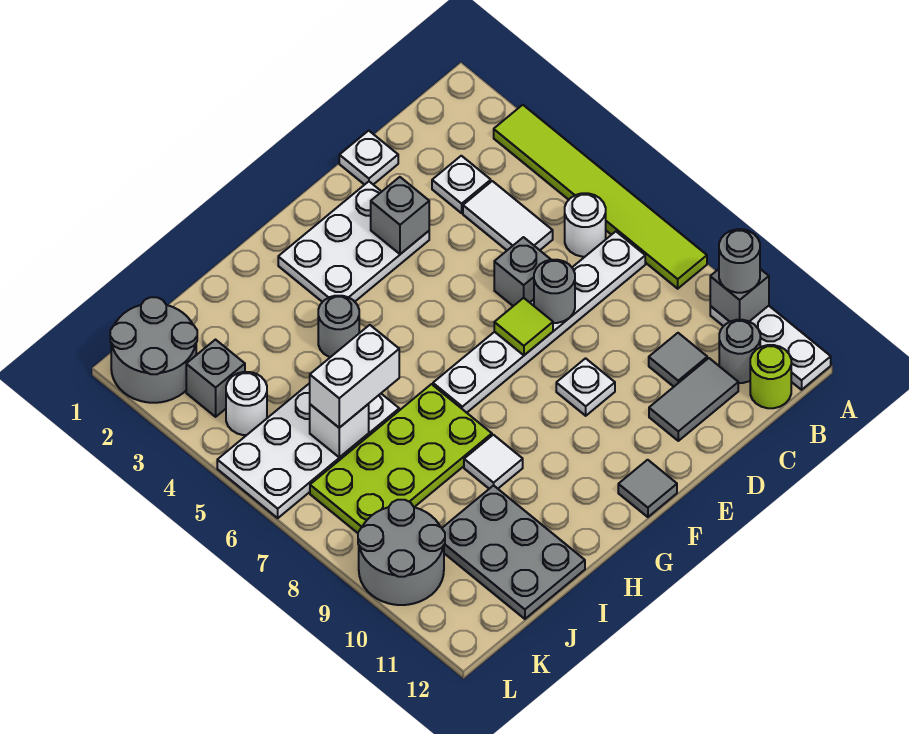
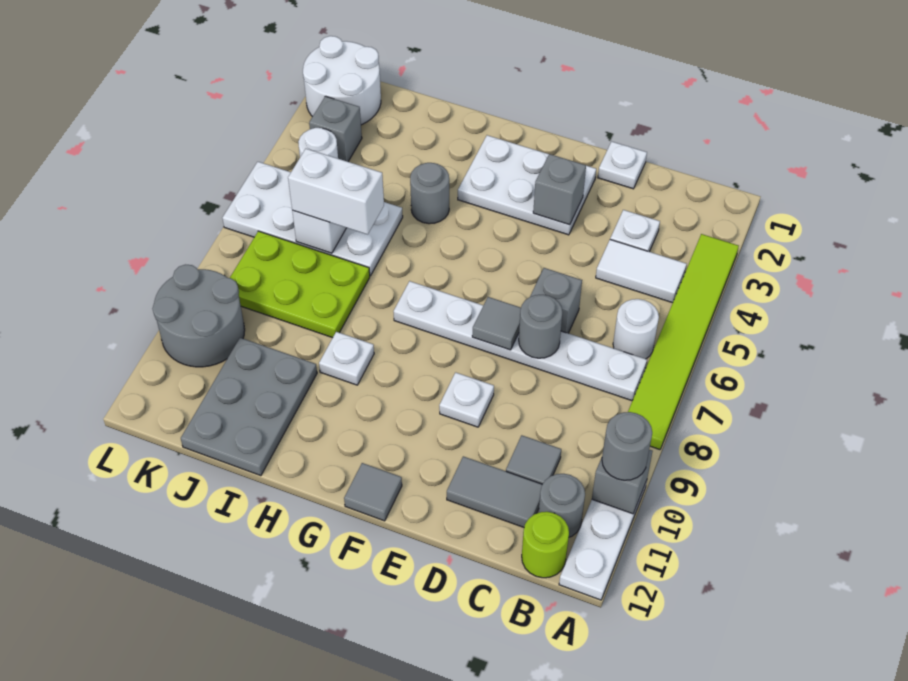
white 1x2 tile [463,181,553,250] -> white 1x2 tile turned to [596,240,687,303]
lime 1x1 tile [494,298,553,355] -> grey 1x1 tile [472,297,521,350]
lime 2x4 plate [310,384,492,533] -> lime 2x3 plate [230,231,370,338]
white 1x1 tile [464,435,523,489] -> white 1x1 plate [319,332,374,385]
grey 2x2 round brick [110,297,197,403] -> white 2x2 round brick [303,36,381,125]

